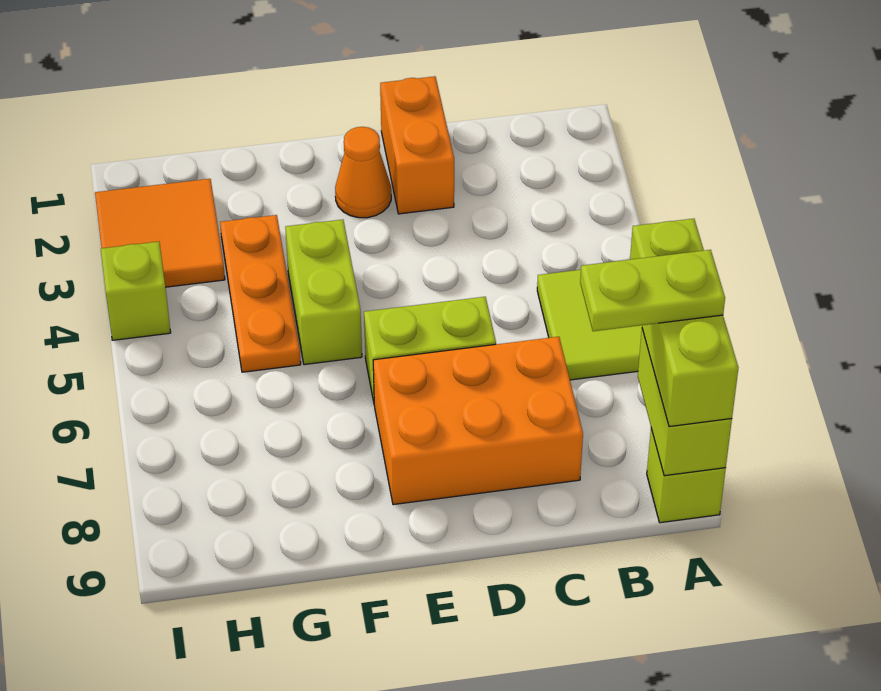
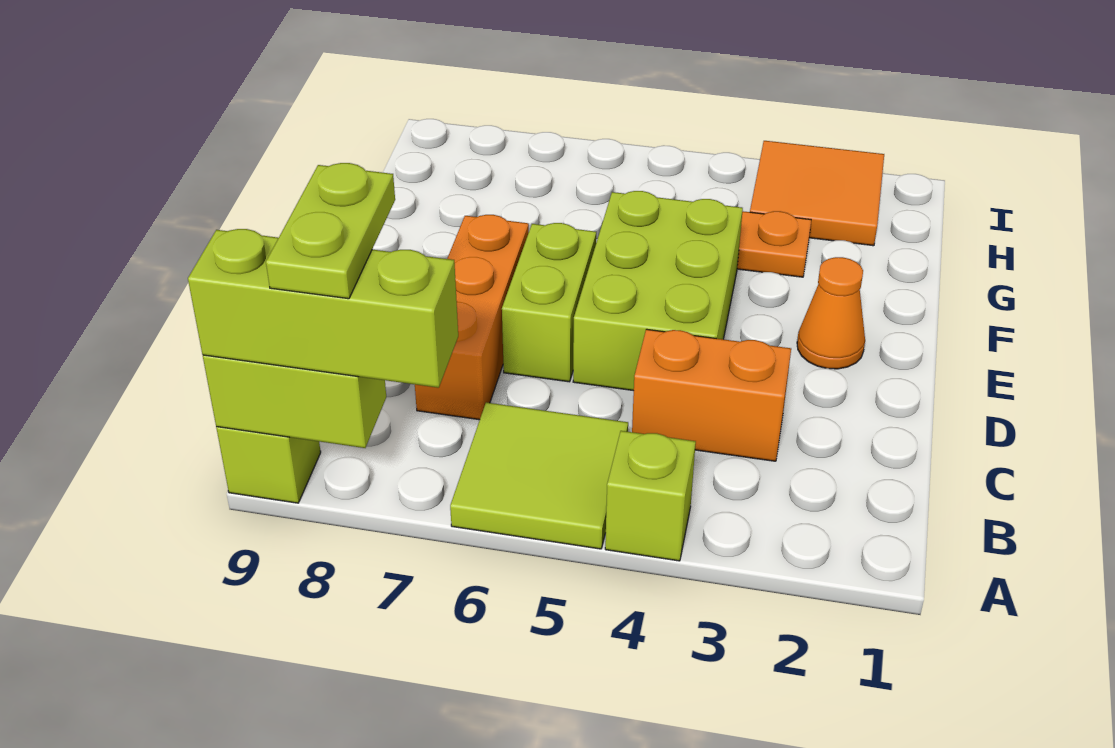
orange 2x3 brick [373,337,583,505] -> orange 1x3 brick [415,215,529,420]
orange 1x2 brick [380,76,454,214] -> orange 1x2 brick moved to [632,329,791,461]
lime 1x2 brick [285,220,362,365] -> lime 2x3 brick [573,191,743,391]
lime 1x1 brick [101,242,171,340] -> lime 1x1 brick moved to [605,431,696,561]

